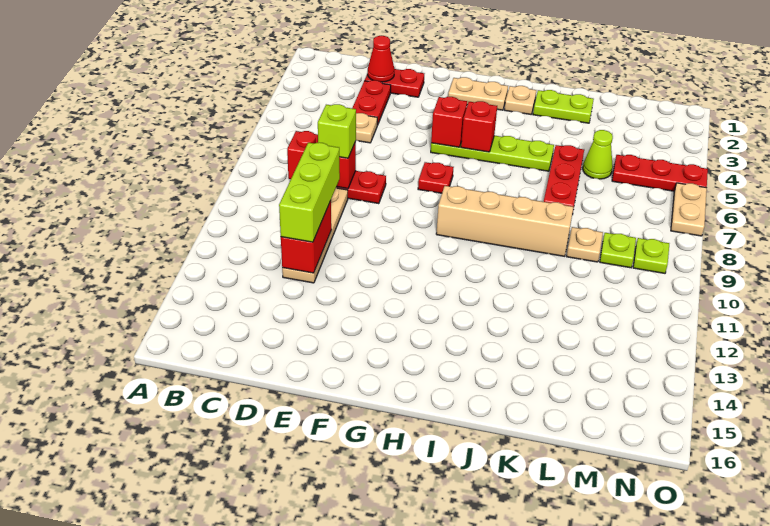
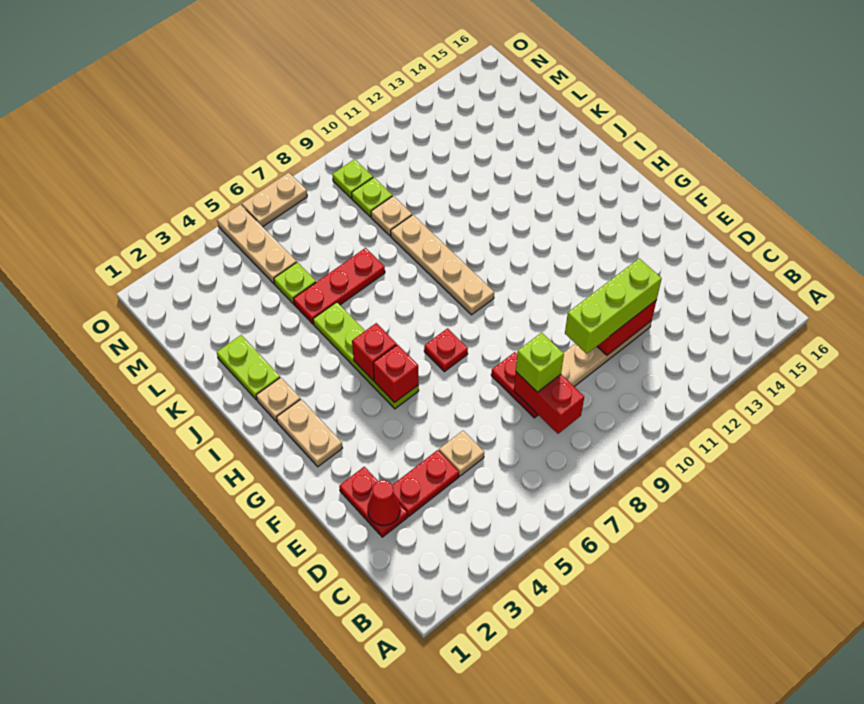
tan 1x4 brick [436,186,573,256] -> tan 1x4 plate [391,215,494,315]
lime 1x1 cone [583,130,613,179] -> lime 1x1 plate [274,262,316,304]
red 1x3 plate [612,155,708,191] -> tan 1x3 plate [217,204,297,284]

